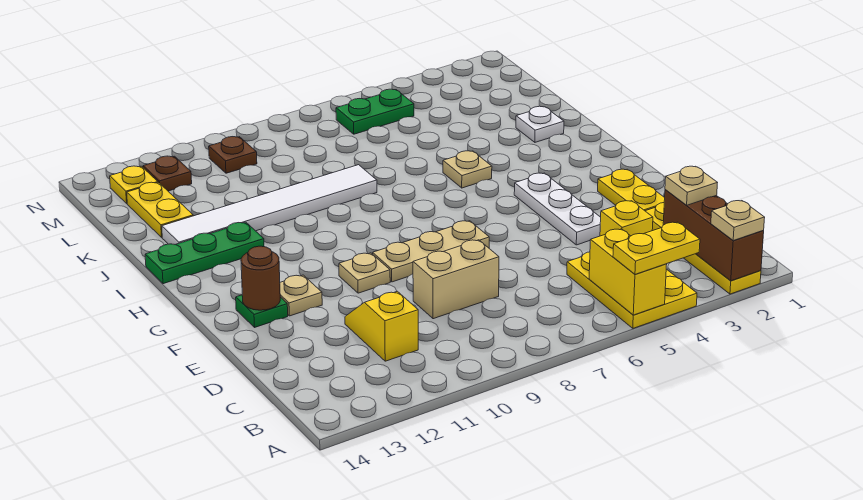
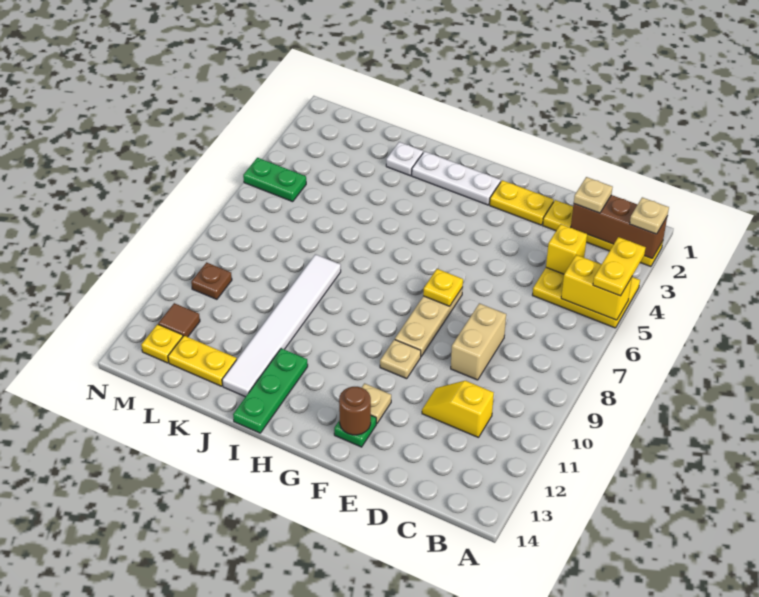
white 1x3 plate [514,173,601,245] -> white 1x3 plate moved to [412,151,501,205]
none -> yellow 1x1 plate [423,269,463,306]
tan 1x1 plate [443,151,492,188] -> none
green 1x2 plate [336,89,414,134] -> green 1x2 plate turned to [243,158,306,202]
brown 1x1 plate [143,156,192,191] -> brown 1x1 tile [158,303,200,337]

